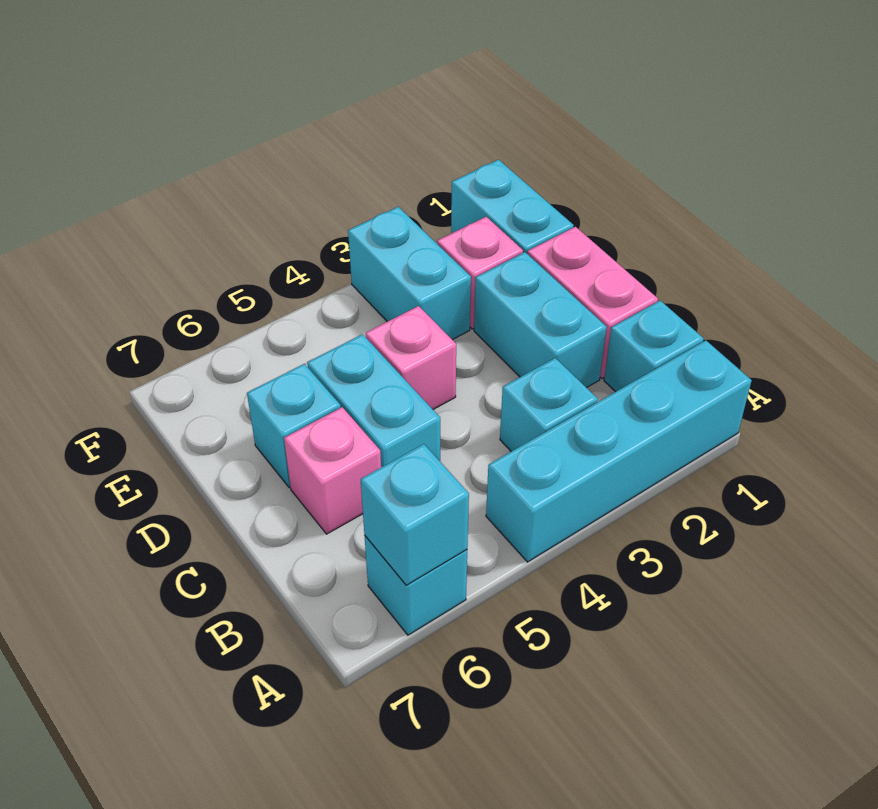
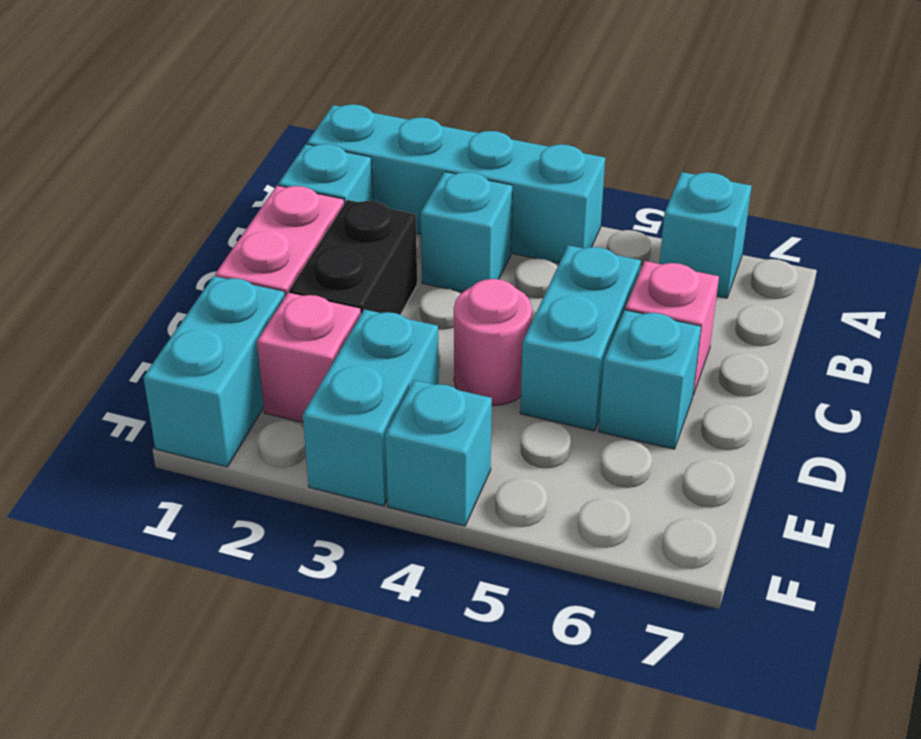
cyan 1x1 brick [361,444,469,585] -> cyan 1x1 brick moved to [385,380,492,526]
cyan 1x2 brick [474,252,607,388] -> black 1x2 brick [290,200,417,315]
pink 1x1 brick [365,306,456,409] -> pink 1x1 round brick [454,279,532,406]

